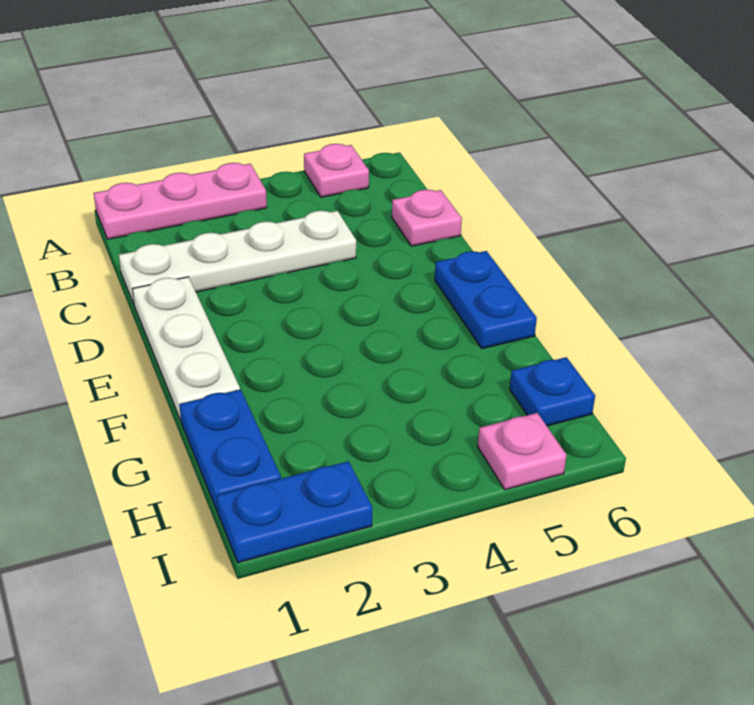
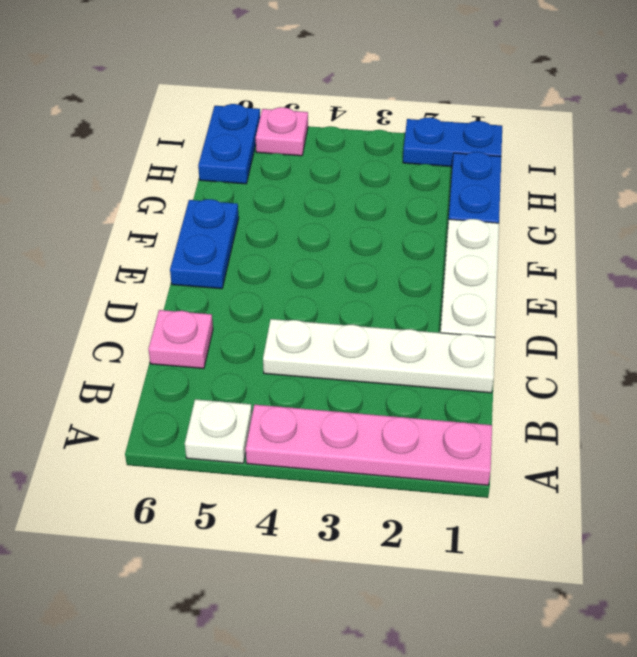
pink 1x3 plate [94,163,267,239] -> pink 1x4 plate [246,404,492,485]
pink 1x1 plate [304,144,369,197] -> white 1x1 plate [185,399,252,463]
blue 1x1 plate [510,357,595,426] -> blue 1x2 plate [198,104,260,184]

